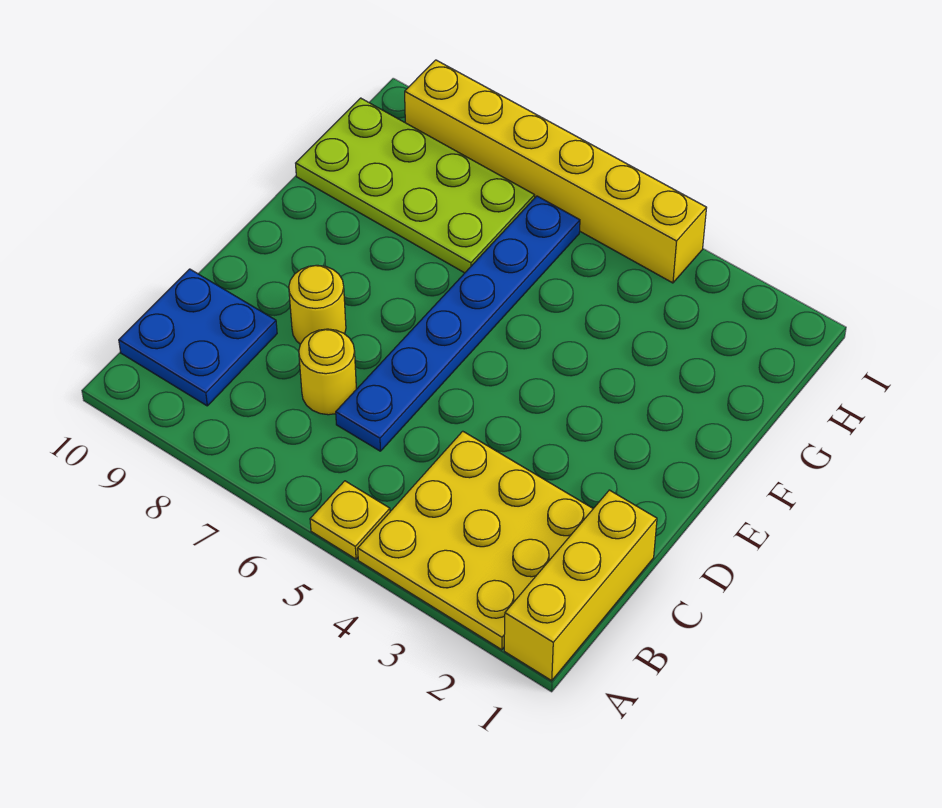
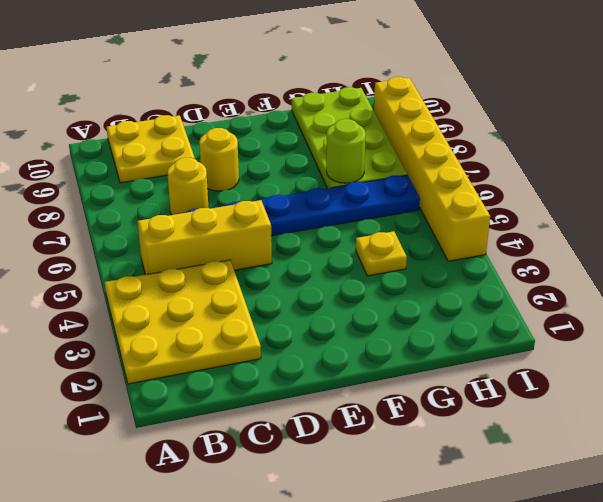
yellow 1x3 brick [504,490,657,681] -> yellow 1x3 brick moved to [138,200,272,275]
yellow 1x1 plate [310,481,390,559] -> yellow 1x1 plate moved to [356,231,407,276]
blue 2x2 plate [119,269,277,406] -> yellow 2x2 plate [107,115,195,183]
none -> lime 1x1 round brick [326,119,366,183]

